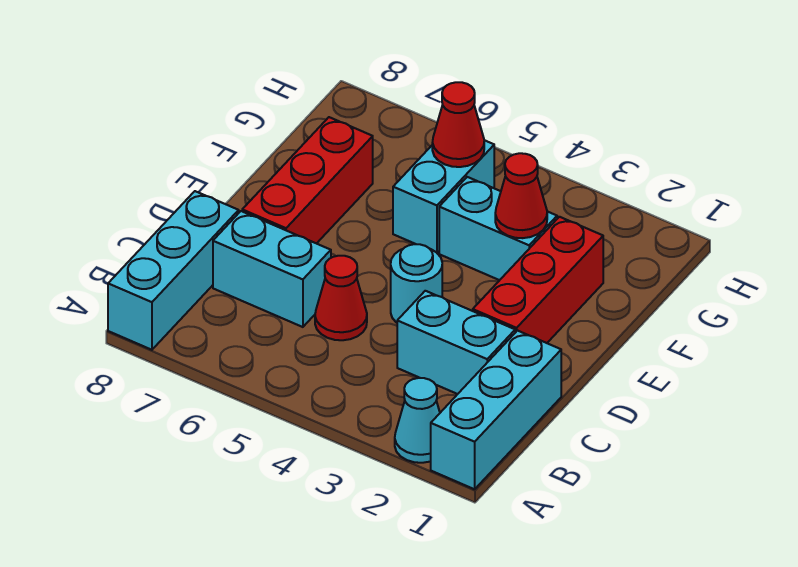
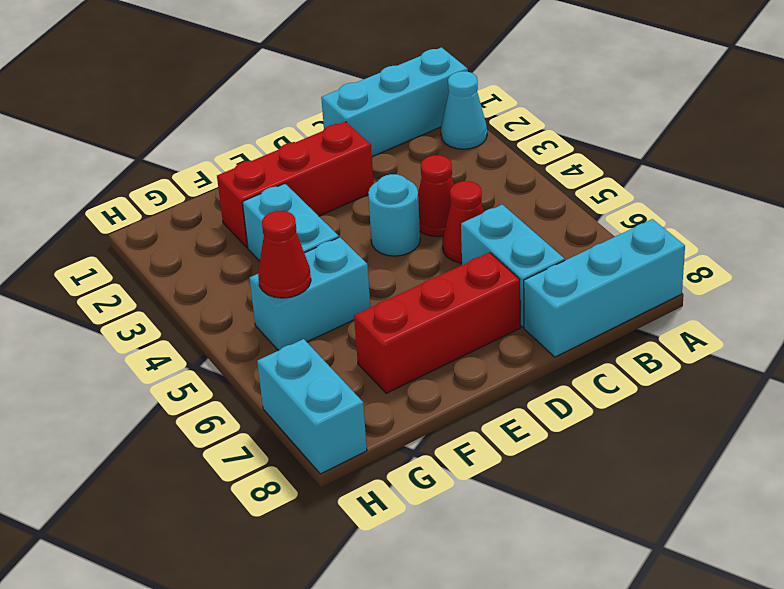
cyan 1x2 brick [397,291,515,394] -> cyan 1x2 brick moved to [257,339,367,474]
red 1x1 cone [495,153,547,238] -> red 1x1 cone moved to [418,155,454,237]

